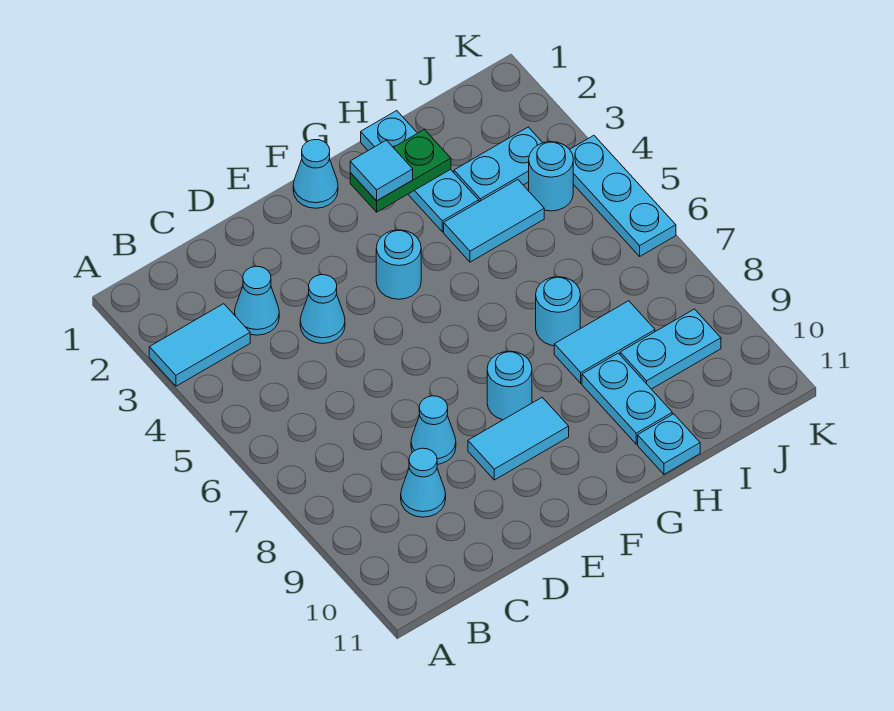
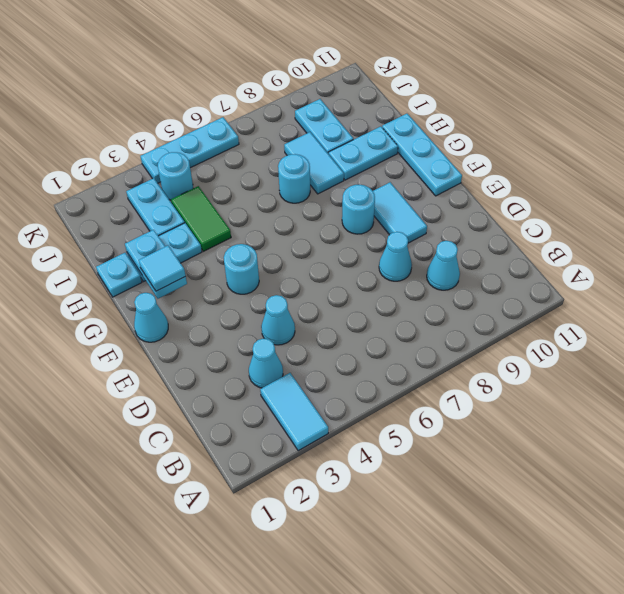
green 1x2 plate [350,130,451,212] -> cyan 1x2 plate [125,230,187,299]
cyan 1x2 tile [444,180,544,262] -> green 1x2 tile [171,186,231,251]
cyan 1x1 plate [638,414,700,474] -> cyan 1x3 plate [382,114,462,196]

